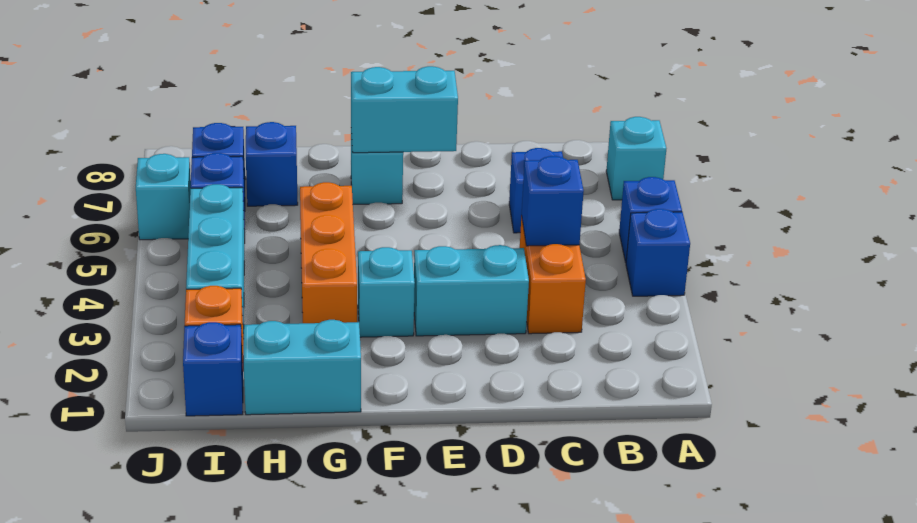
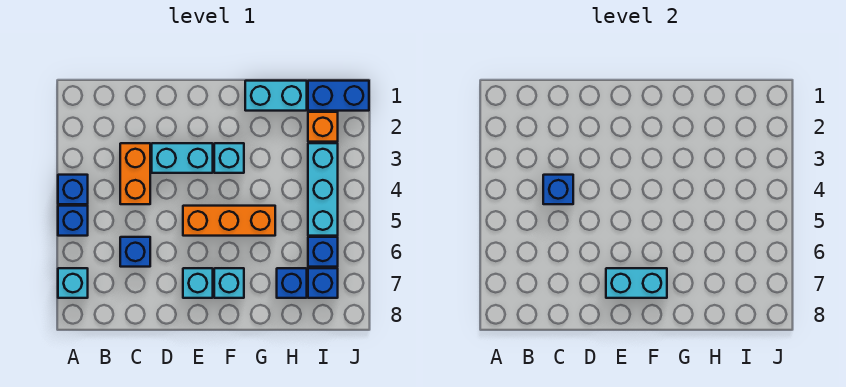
orange 1x3 brick [300,182,357,323] -> orange 1x3 brick turned to [183,206,275,236]
blue 1x1 brick [183,322,243,416] -> blue 1x2 brick [308,81,369,111]
cyan 1x1 brick [136,154,191,240] -> cyan 1x1 brick moved to [183,268,213,298]

